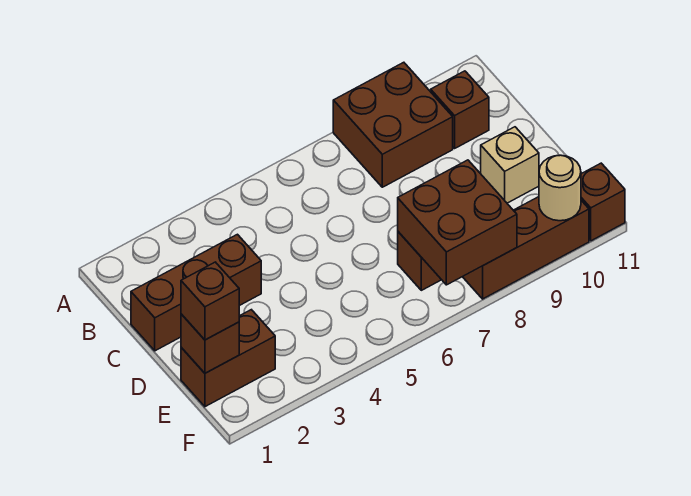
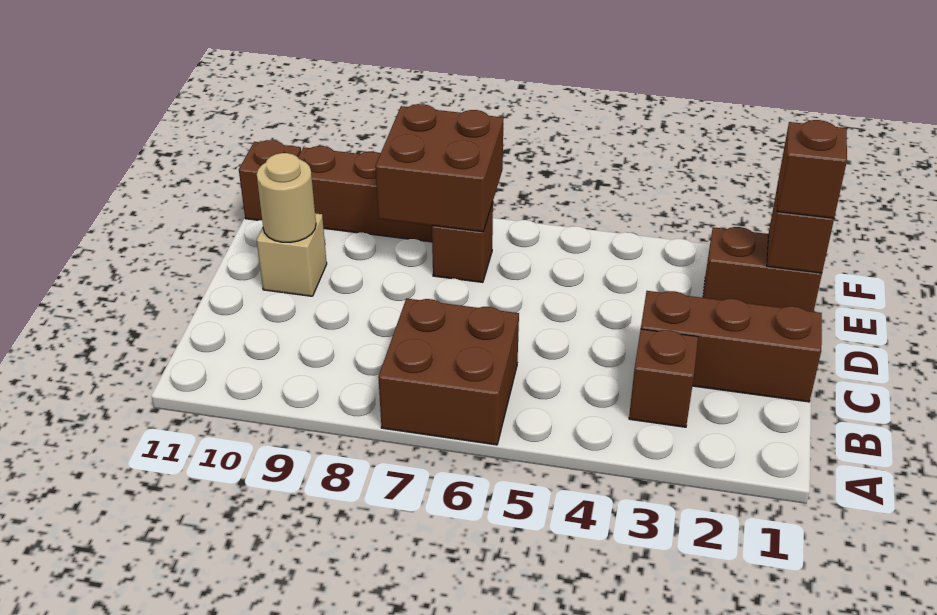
brown 2x2 brick [333,62,453,187] -> brown 2x2 brick moved to [378,298,519,445]
brown 1x1 brick [431,71,489,148] -> brown 1x1 brick moved to [629,329,698,427]
tan 1x1 round brick [539,155,581,221] -> tan 1x1 round brick moved to [257,153,316,242]

